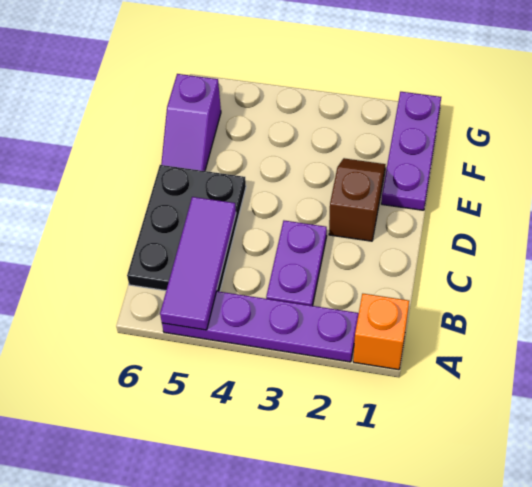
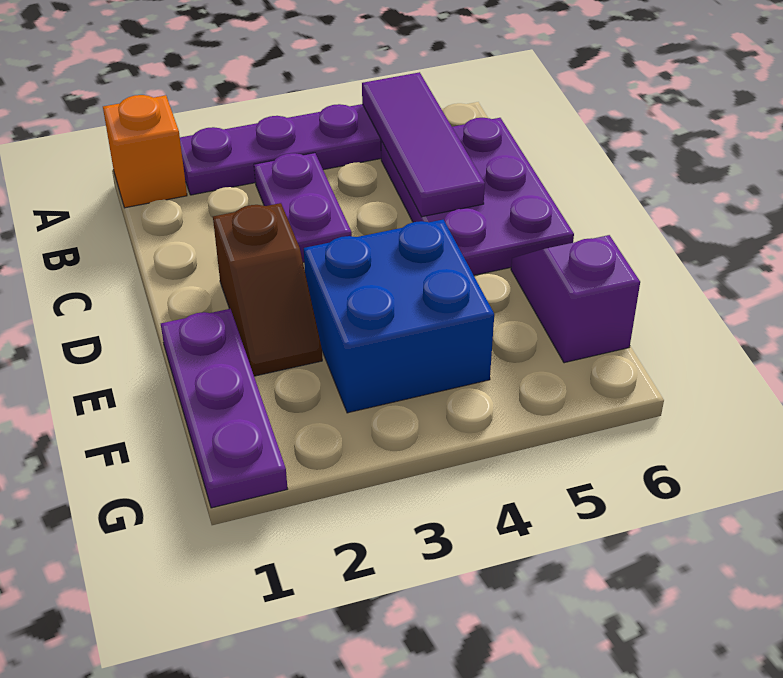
black 2x3 plate [127,165,246,292] -> purple 2x3 plate [381,118,574,275]
none -> blue 2x2 brick [304,220,494,413]

